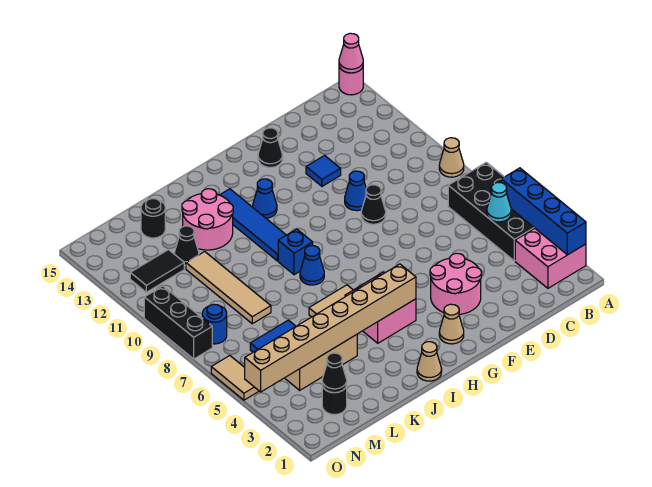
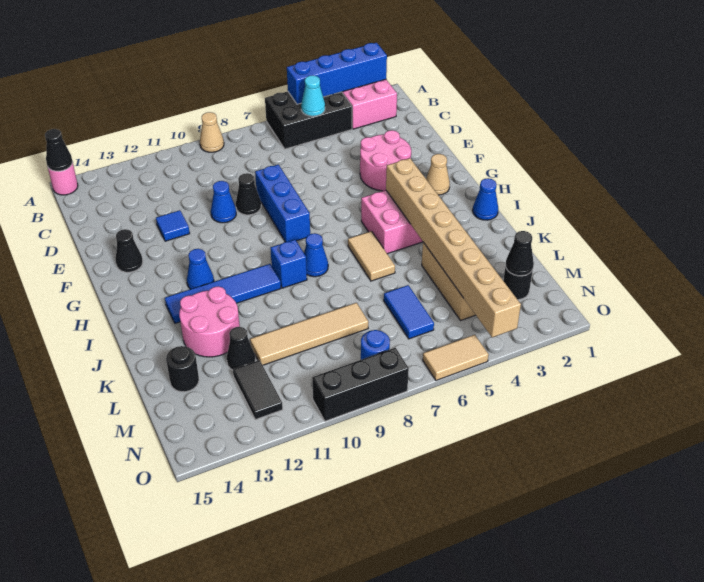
black 2x4 brick [448,162,535,261] -> black 2x3 brick [265,92,352,149]
pink 1x1 cone [339,33,363,73] -> black 1x1 cone [45,129,73,171]
none -> blue 1x3 brick [255,164,310,242]
tan 1x1 cone [417,342,442,381] -> blue 1x1 cone [473,178,498,220]

